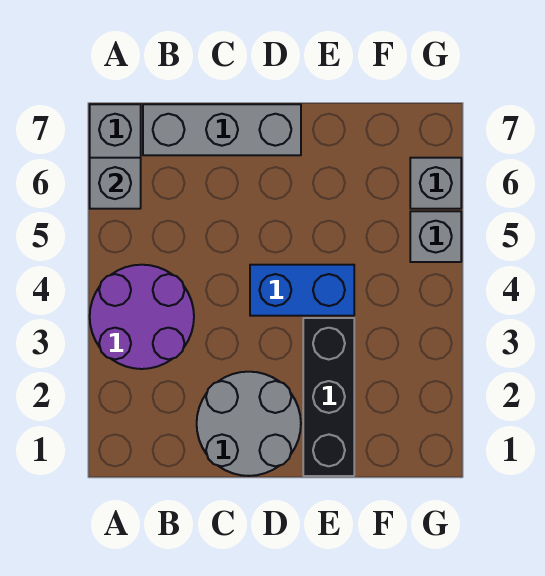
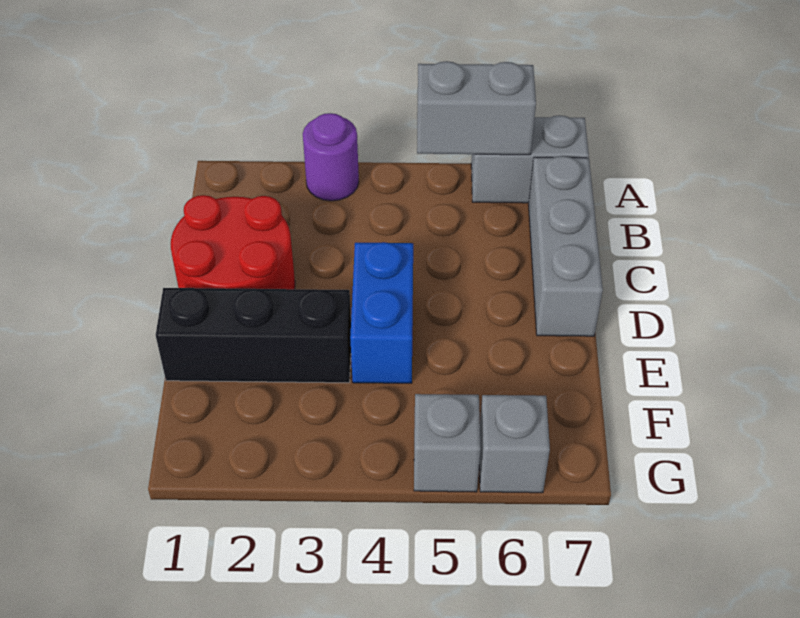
purple 2x2 round brick [90,265,194,369] -> purple 1x1 round brick [303,113,359,201]
grey 1x1 brick [90,158,141,209] -> grey 1x2 brick [417,61,536,155]
grey 2x2 round brick [197,372,301,476] -> red 2x2 round brick [171,195,295,289]

